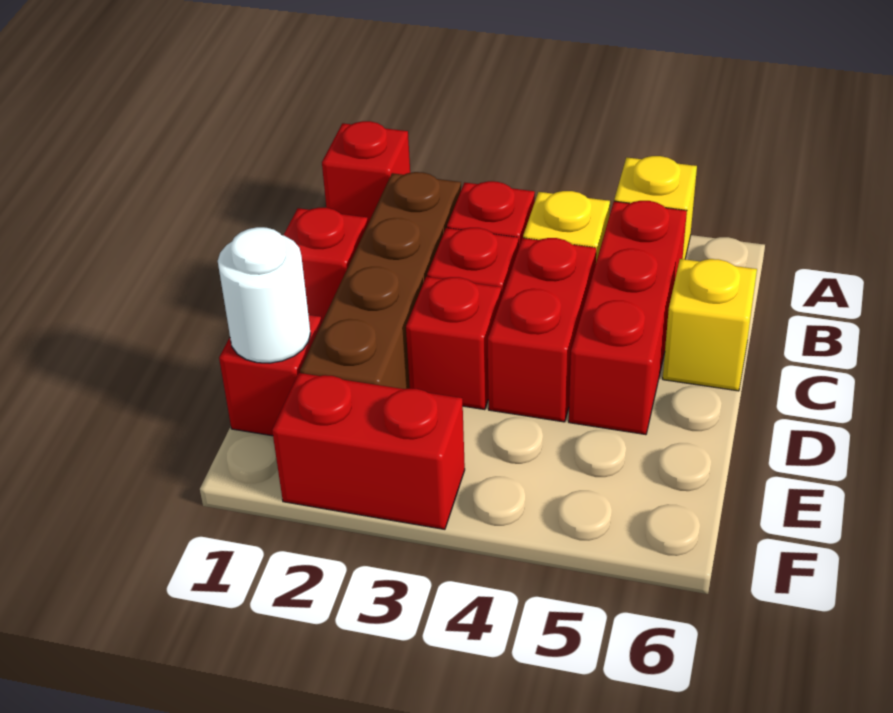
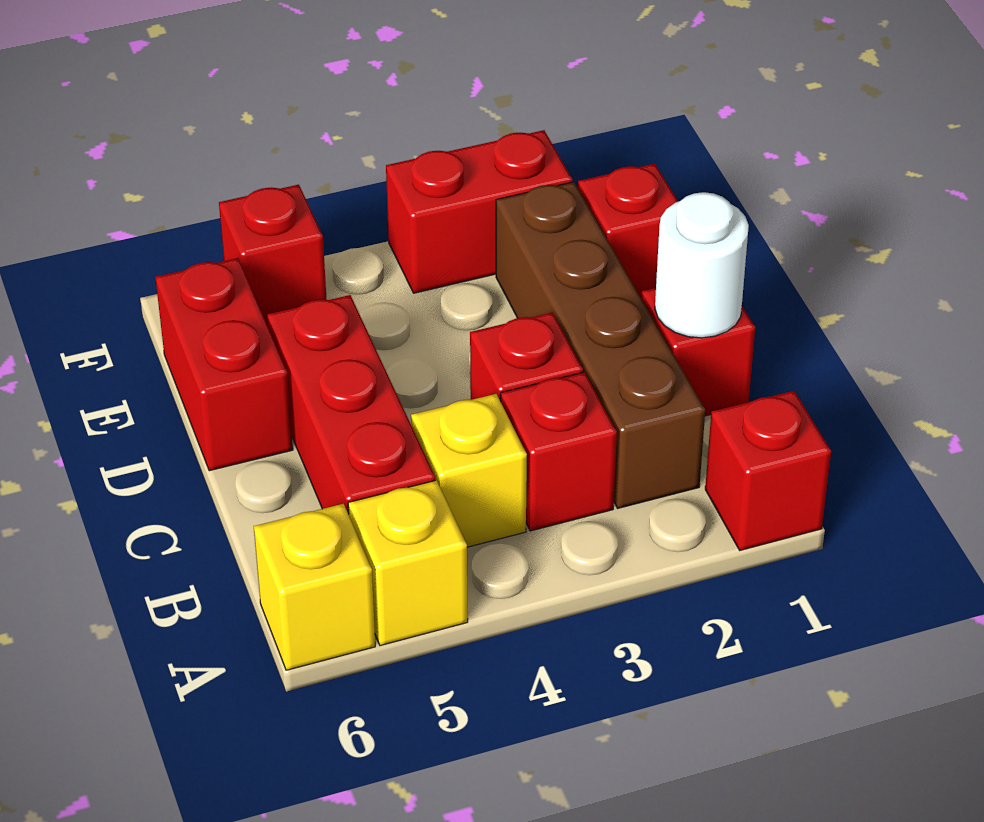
red 1x2 brick [488,238,596,422] -> red 1x2 brick moved to [155,258,293,471]
yellow 1x1 brick [663,259,757,391] -> yellow 1x1 brick moved to [254,504,375,670]
red 1x1 brick [406,277,501,410] -> red 1x1 brick moved to [219,185,327,326]
white 1x1 round brick [218,227,311,363] -> white 1x1 round brick moved to [655,192,749,338]

